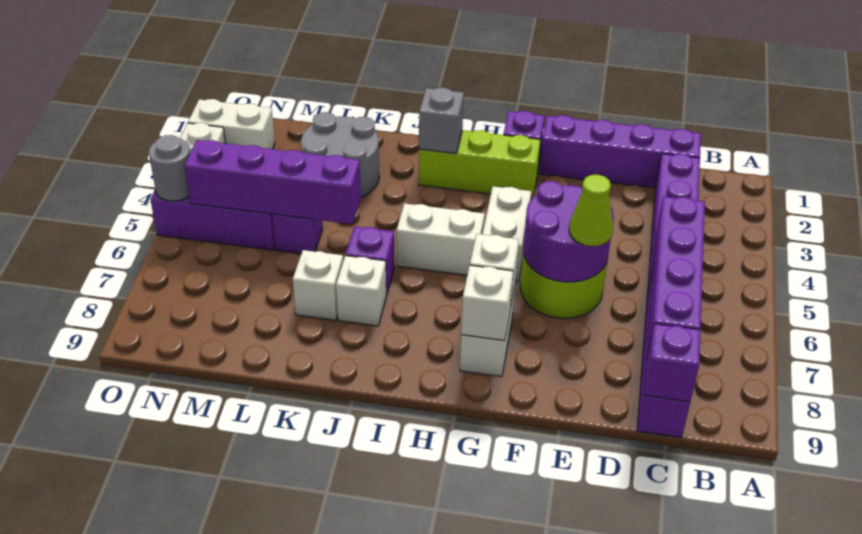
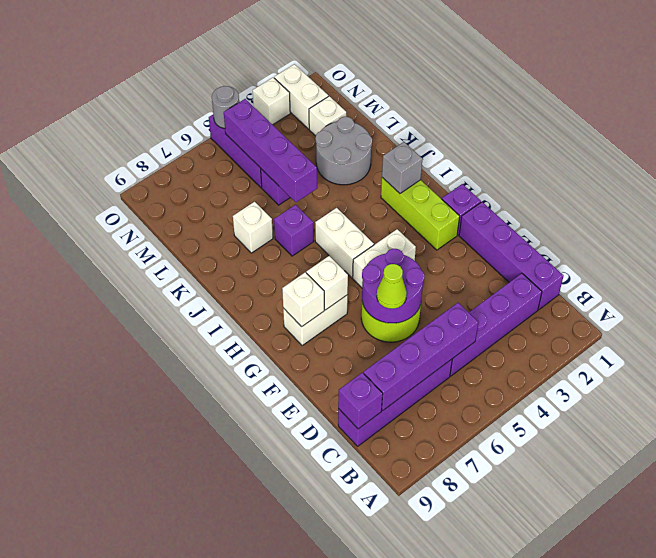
white 1x1 brick [336,256,386,326] -> white 1x1 brick moved to [309,96,346,136]

